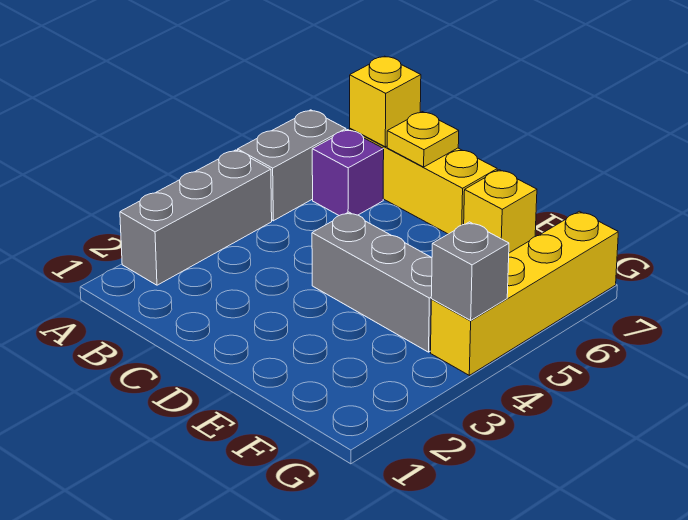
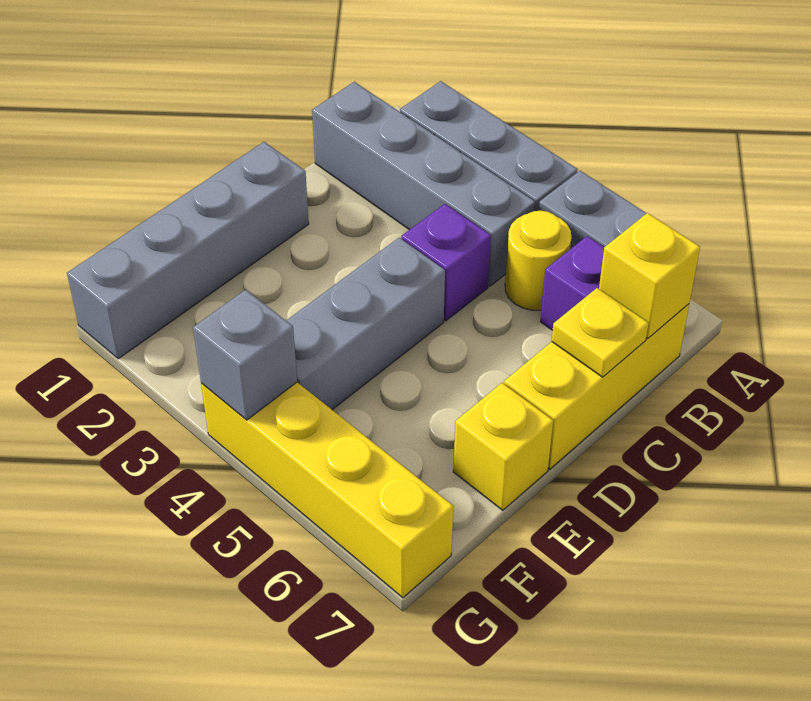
none -> grey 1x4 brick [312,82,535,286]
none -> yellow 1x1 round brick [505,211,572,310]
none -> purple 1x1 brick [401,204,491,321]
none -> grey 1x4 brick [67,142,309,359]

